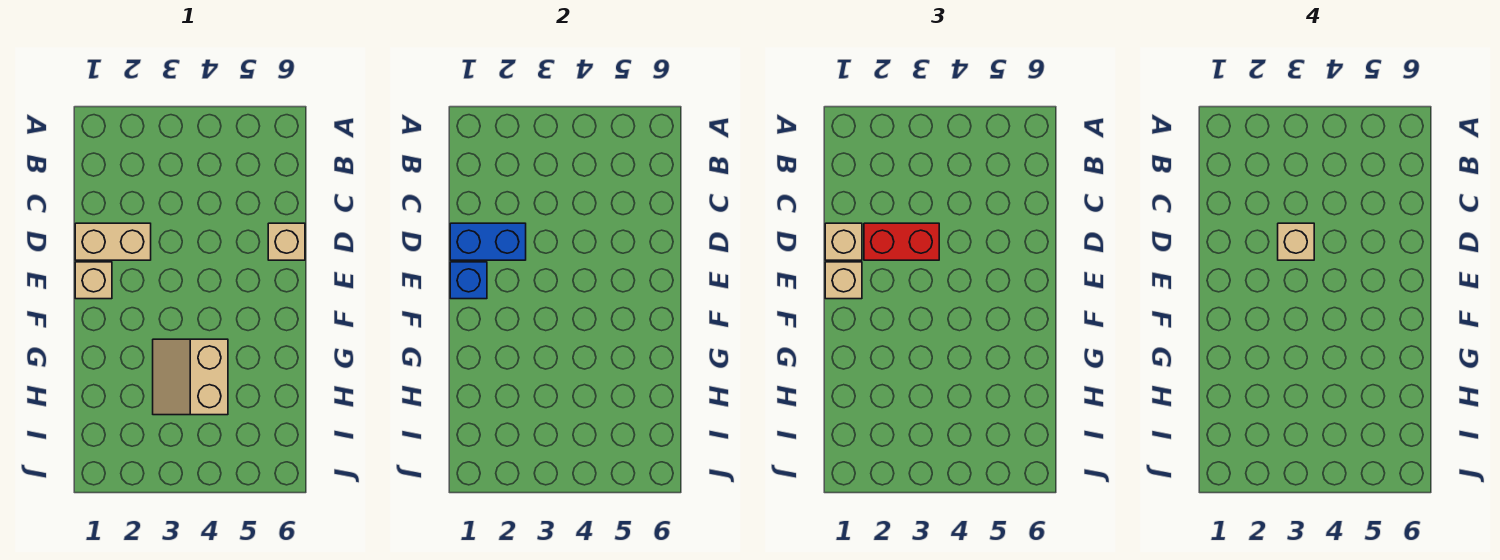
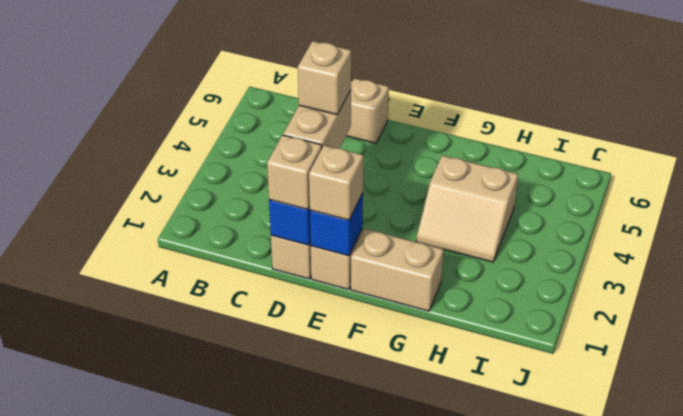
red 1x2 brick [864,223,939,260] -> tan 1x2 brick [283,90,351,148]
none -> tan 1x2 brick [351,229,443,311]

